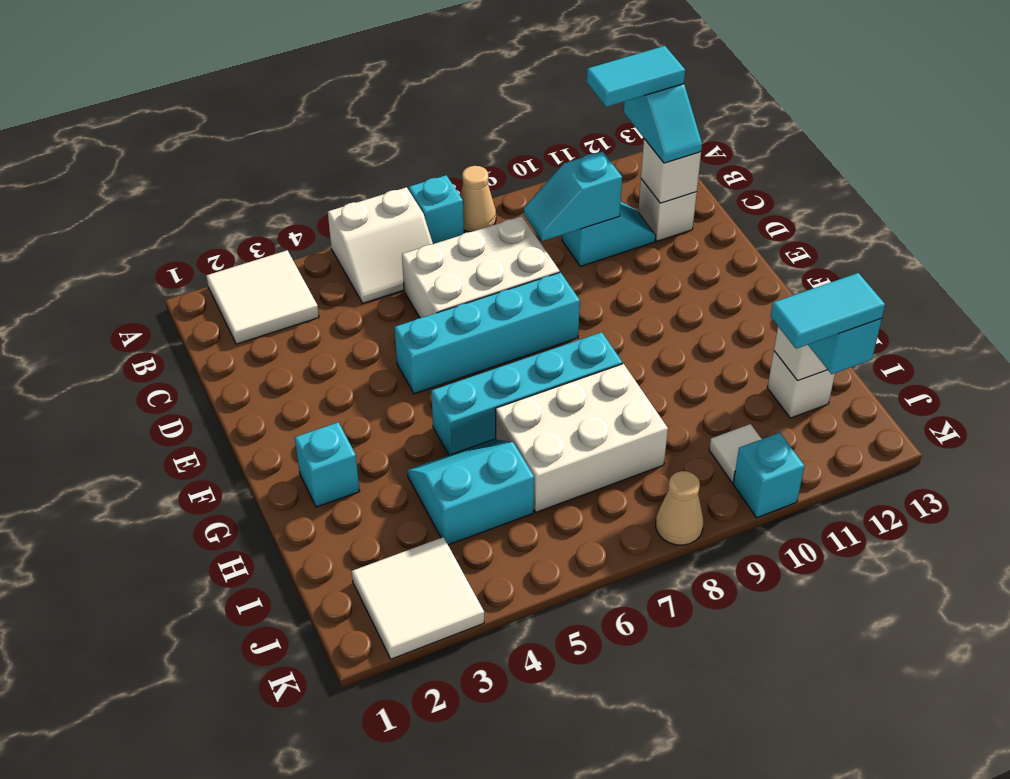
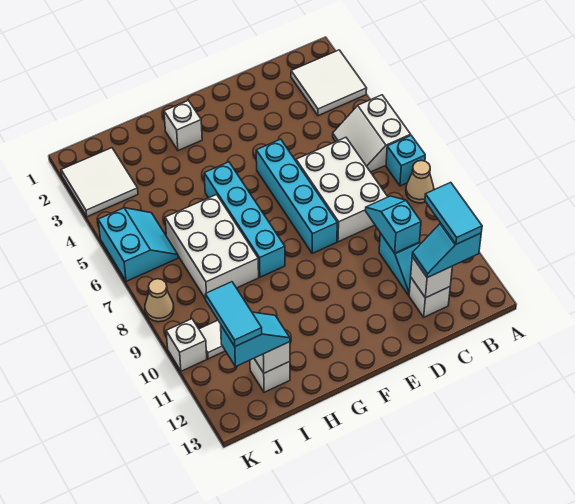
cyan 1x1 brick [295,422,360,507] -> white 1x1 brick [164,100,202,151]
cyan 2x2 slope [407,439,534,545] -> cyan 2x2 slope moved to [98,208,178,281]
cyan 1x1 brick [733,433,804,518] -> white 1x1 brick [166,319,207,371]

